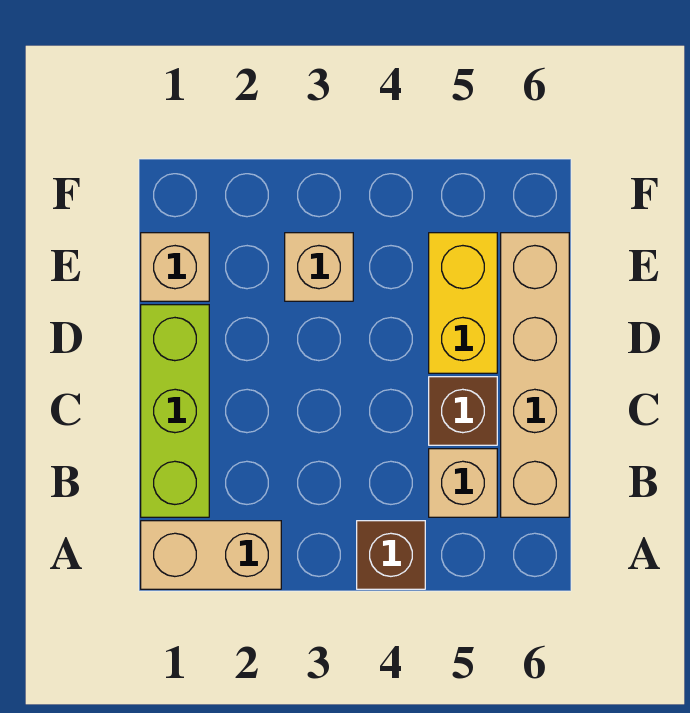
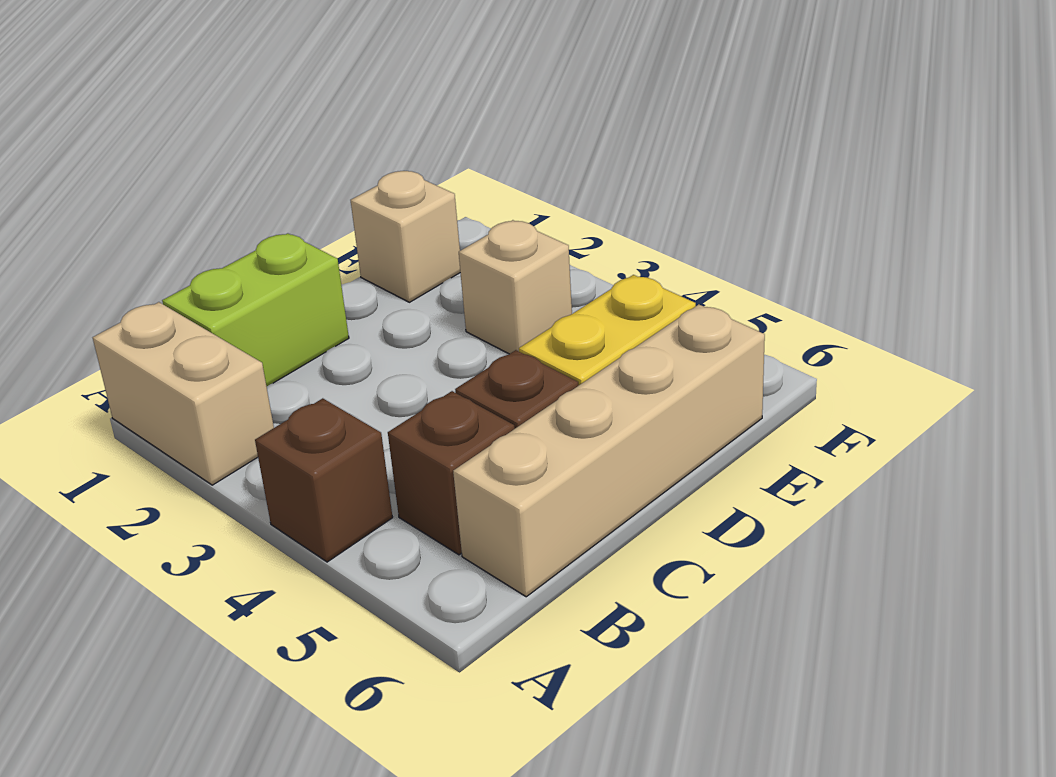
lime 1x3 brick [141,305,209,517] -> lime 1x2 brick [162,233,349,386]
tan 1x1 brick [429,449,497,517] -> brown 1x1 brick [388,391,515,555]

